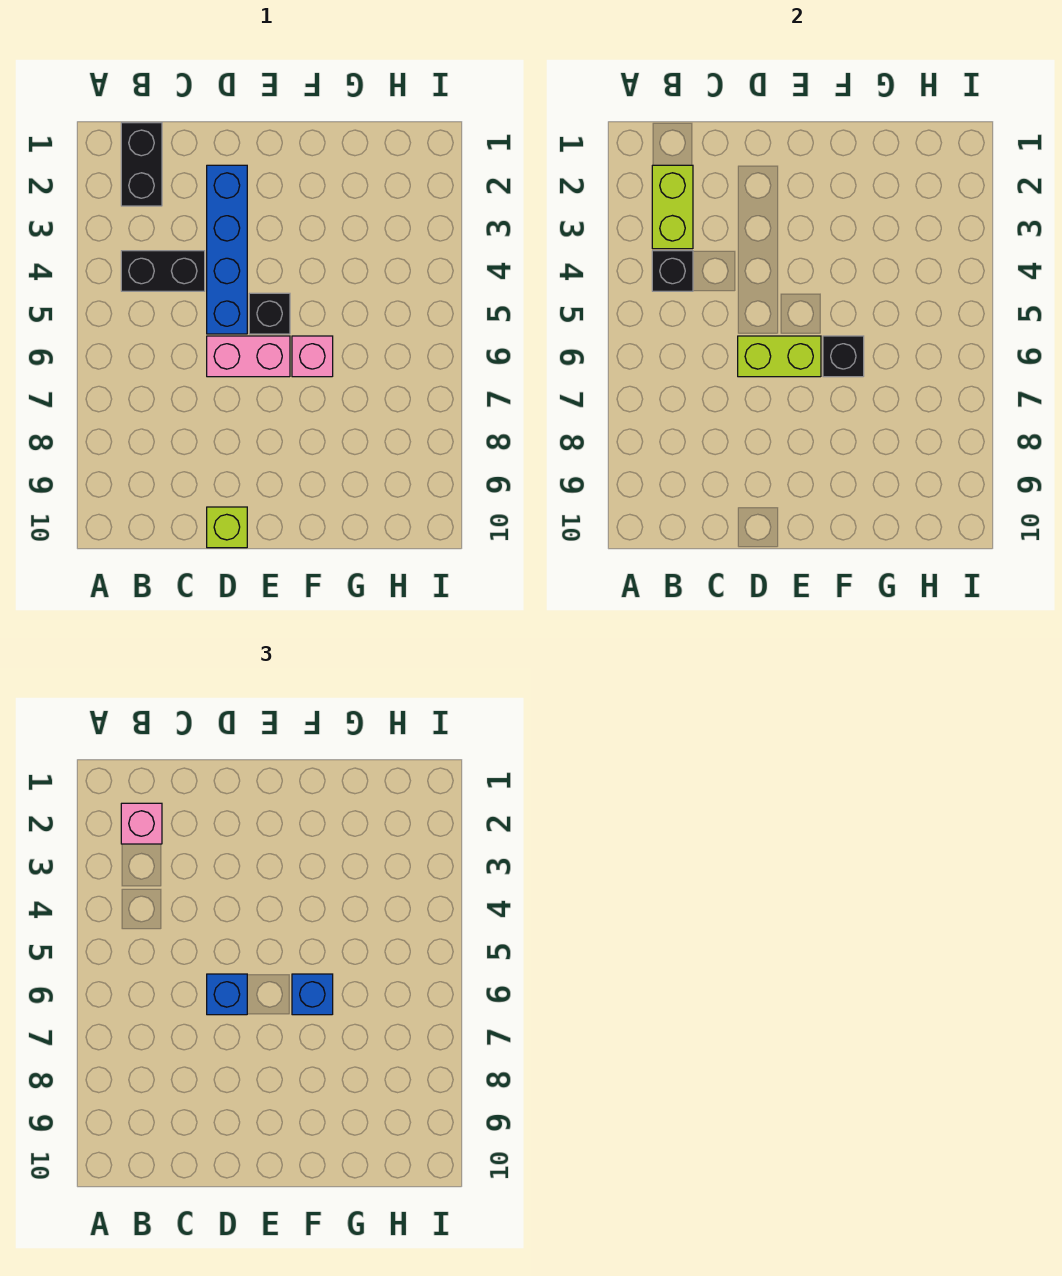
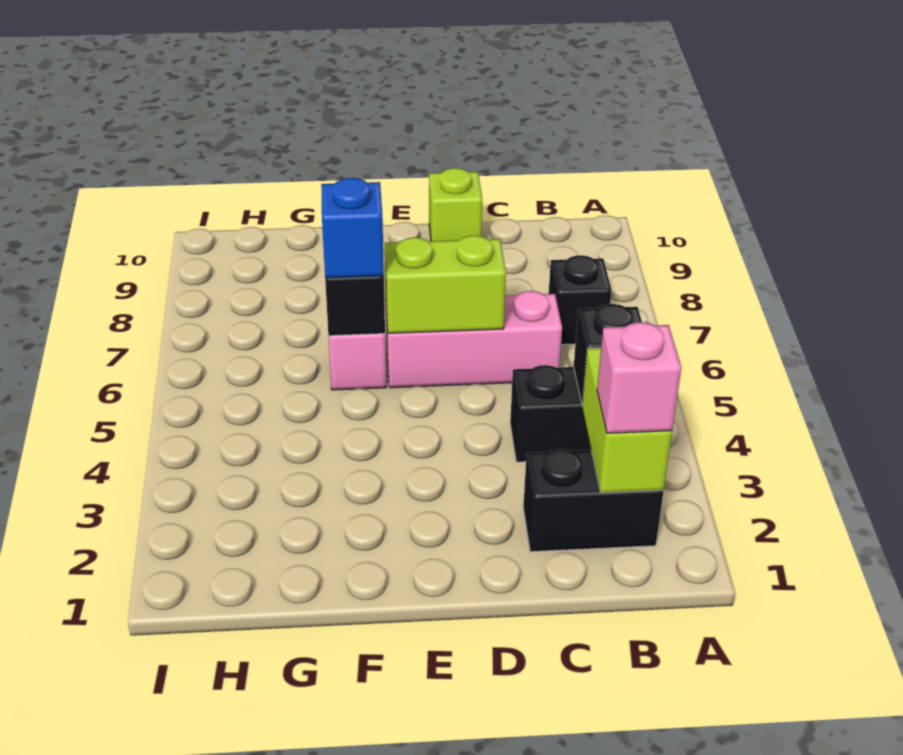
black 1x2 brick [121,123,162,206] -> black 1x2 brick turned to [523,449,664,552]
blue 1x4 brick [207,165,247,334] -> none
pink 1x2 brick [207,336,290,377] -> pink 1x3 brick [386,291,562,388]
blue 1x1 brick [207,974,247,1015] -> none
black 1x1 brick [249,293,290,334] -> black 1x1 brick moved to [549,255,612,345]

